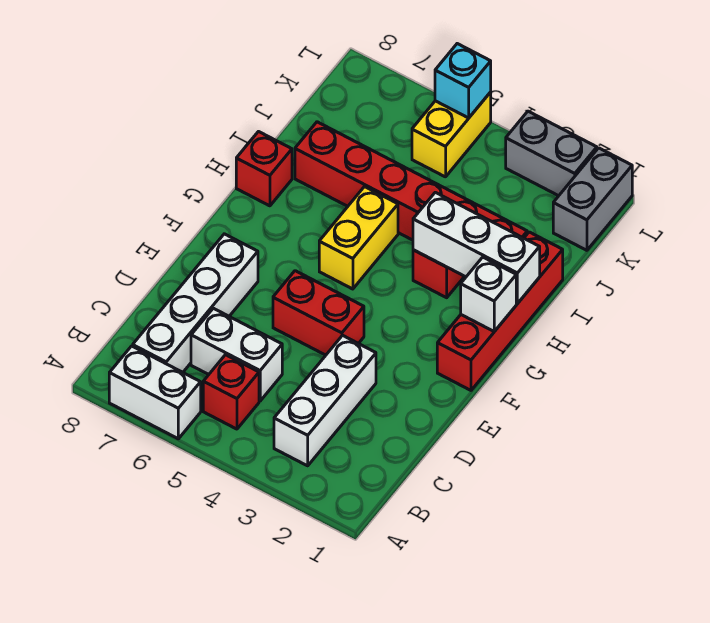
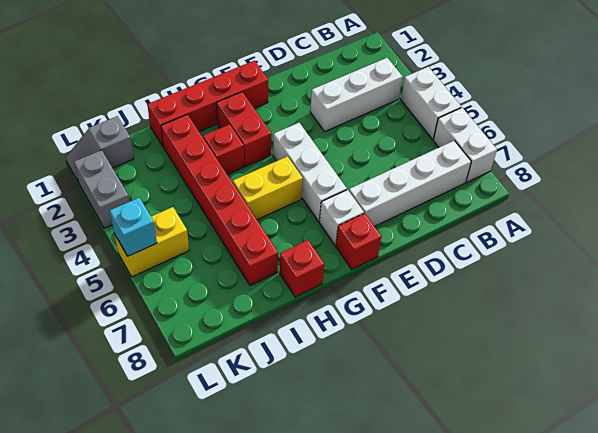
red 1x1 brick [203,355,259,429] -> red 1x1 brick moved to [336,213,381,269]
white 1x2 brick [191,308,282,401] -> white 1x2 brick moved to [401,67,461,139]
red 1x2 brick [273,271,364,355] -> red 1x2 brick moved to [217,92,271,166]
white 1x1 brick [461,257,516,331] -> white 1x1 brick moved to [319,190,364,245]
white 1x3 brick [413,192,540,304] -> white 1x3 brick moved to [273,123,347,221]
grey 1x2 brick [553,148,632,250] -> grey 1x2 slope [66,116,134,181]

